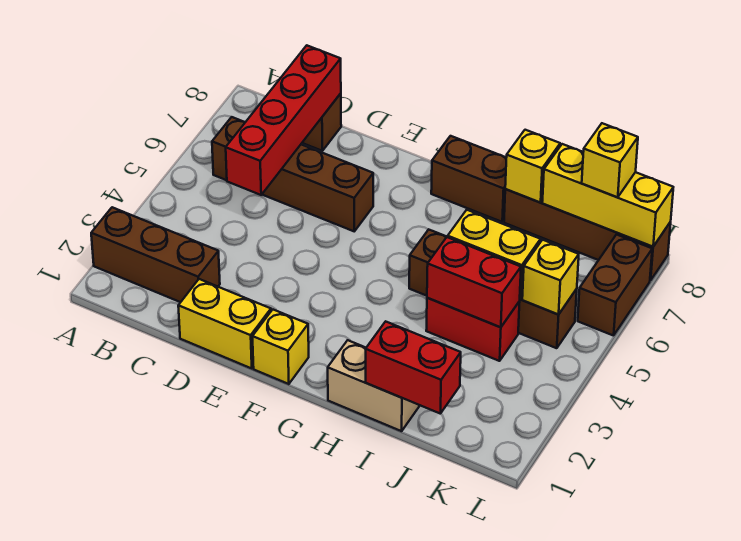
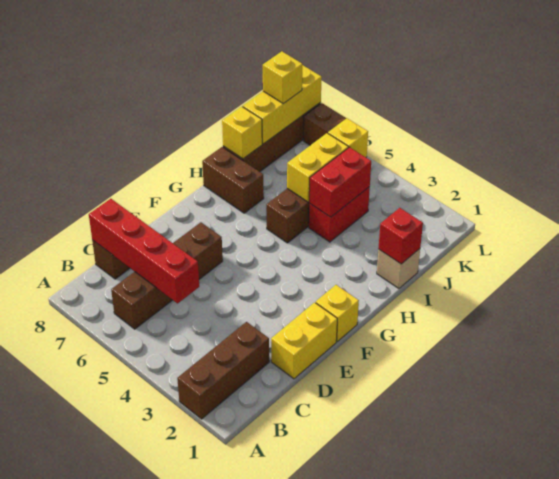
brown 1x2 brick [431,136,506,222] -> brown 1x2 brick turned to [202,147,264,213]
tan 1x2 brick [328,340,420,431] -> tan 1x1 brick [377,249,420,289]
red 1x2 brick [366,321,461,414] -> red 1x1 brick [378,208,423,264]

